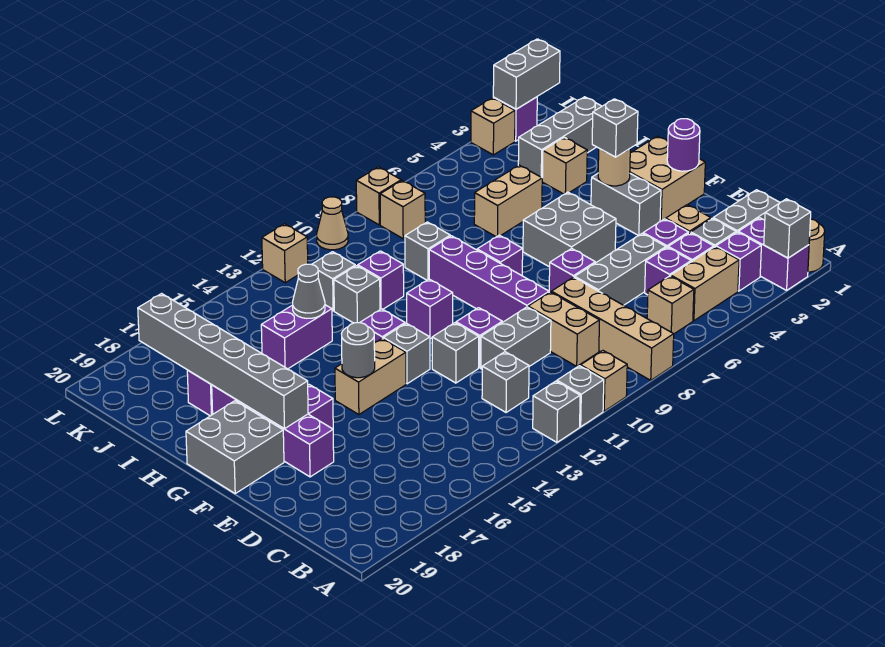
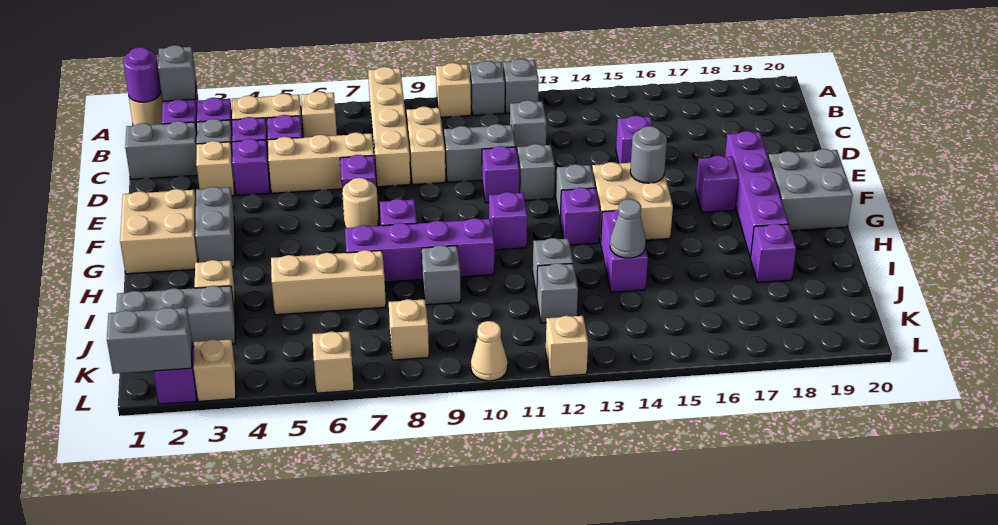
grey 1x3 brick [575,233,666,305] -> tan 1x3 brick [268,132,374,193]
purple 1x4 brick [429,236,549,322] -> purple 1x4 brick turned to [345,218,494,282]
purple 1x1 round brick [667,119,700,171] -> purple 1x1 round brick moved to [123,47,161,102]
grey 2x2 brick [523,192,616,267] -> none
tan 1x2 brick [335,338,406,415] -> tan 2x2 brick [592,162,673,243]
grey 1x6 brick [138,294,308,429] -> none
tan 1x1 round brick [598,148,630,186] -> tan 1x1 round brick moved to [342,178,378,228]
grey 1x1 brick [592,99,638,157] -> none
tan 1x2 brick [474,165,542,237] -> tan 1x3 brick [271,250,386,315]
purple 1x1 brick [358,251,404,309] -> purple 1x1 brick moved to [616,116,653,163]
purple 1x2 brick [261,305,332,369] -> purple 1x2 brick turned to [601,209,648,292]
tan 1x1 brick [356,167,401,225] -> tan 1x1 brick moved to [312,331,354,393]

